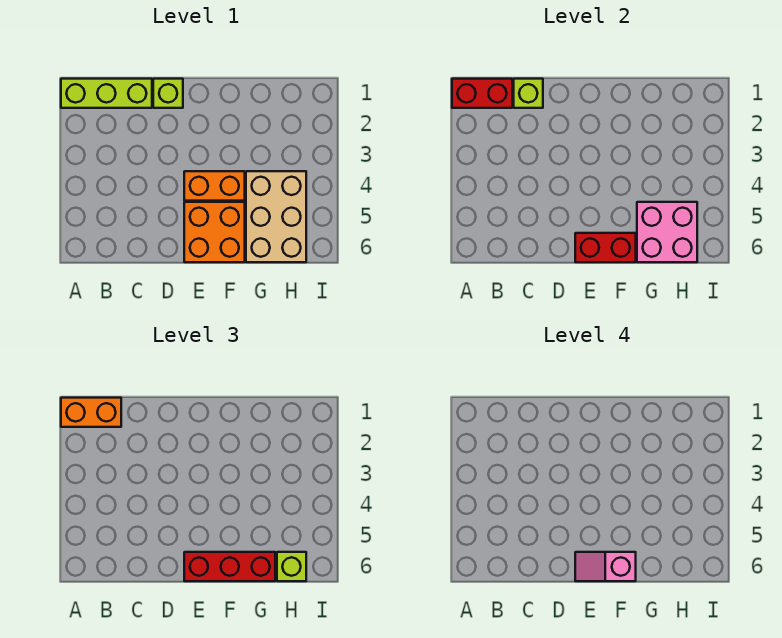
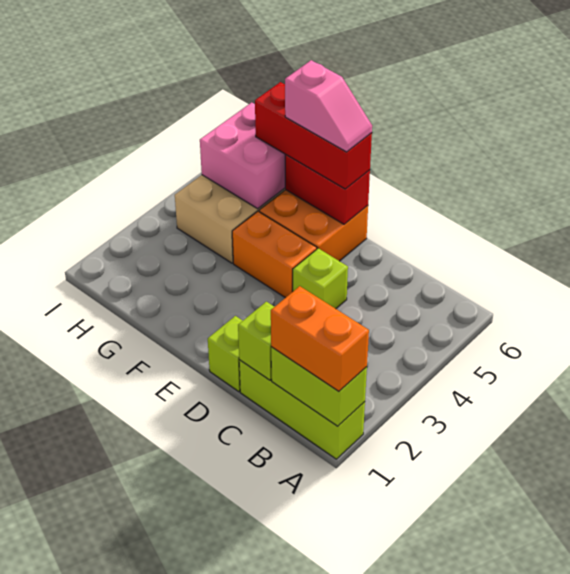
red 1x2 brick [452,79,512,108] -> lime 1x2 brick [271,347,367,426]
lime 1x1 brick [277,552,306,581] -> lime 1x1 brick moved to [293,248,348,309]

